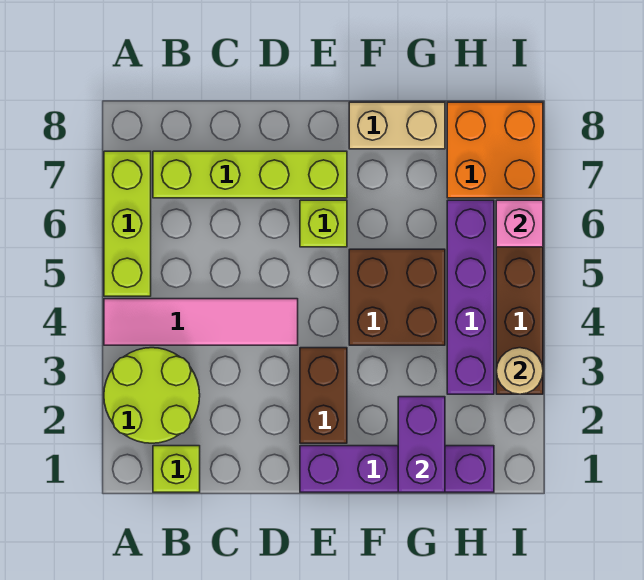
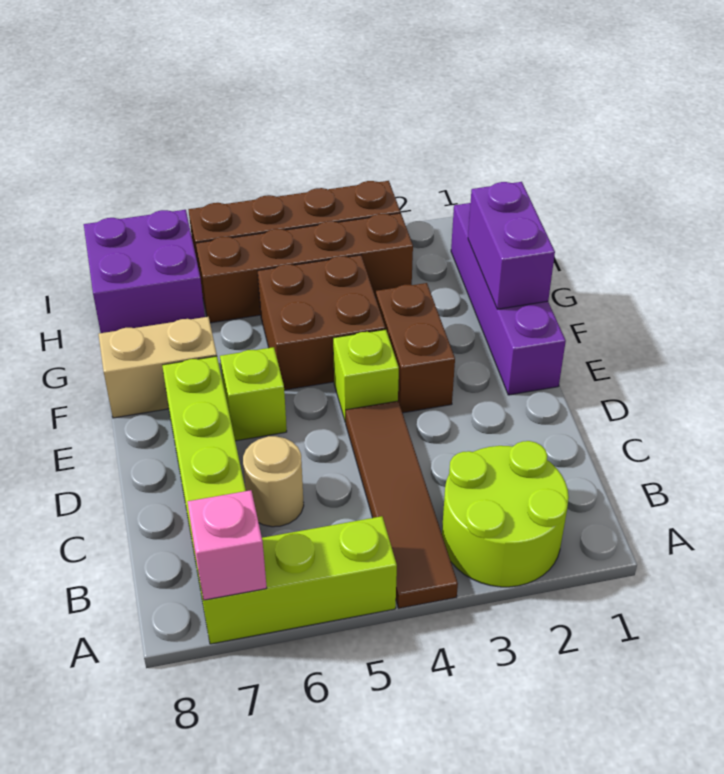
pink 1x4 tile [104,299,298,345] -> brown 1x4 tile [346,401,458,608]
lime 1x1 brick [153,446,200,492] -> lime 1x1 brick moved to [333,329,399,422]
brown 1x2 brick [300,348,347,443] -> brown 1x2 brick turned to [376,283,455,413]
tan 1x2 brick [349,102,445,149] -> tan 1x2 brick turned to [99,317,217,418]
purple 1x2 brick [398,397,445,492] -> purple 1x2 brick turned to [468,182,555,309]
purple 1x4 brick [447,200,494,394] -> brown 1x4 brick [196,213,413,323]
orange 2x2 brick [447,102,543,198] -> purple 2x2 brick [84,210,205,333]
tan 1x1 round brick [496,348,543,394] -> tan 1x1 round brick moved to [243,436,304,527]
pink 1x1 brick [496,200,543,247] -> pink 1x1 brick moved to [188,490,267,600]

